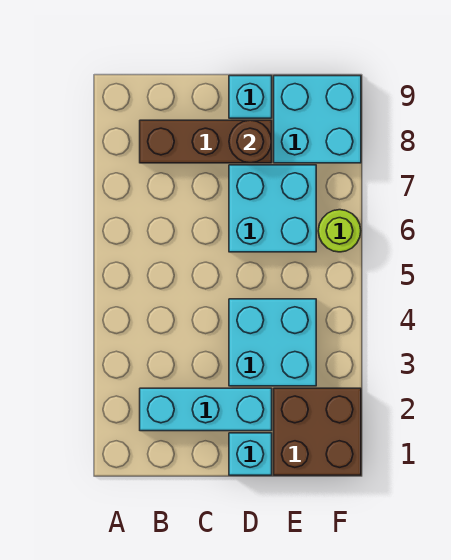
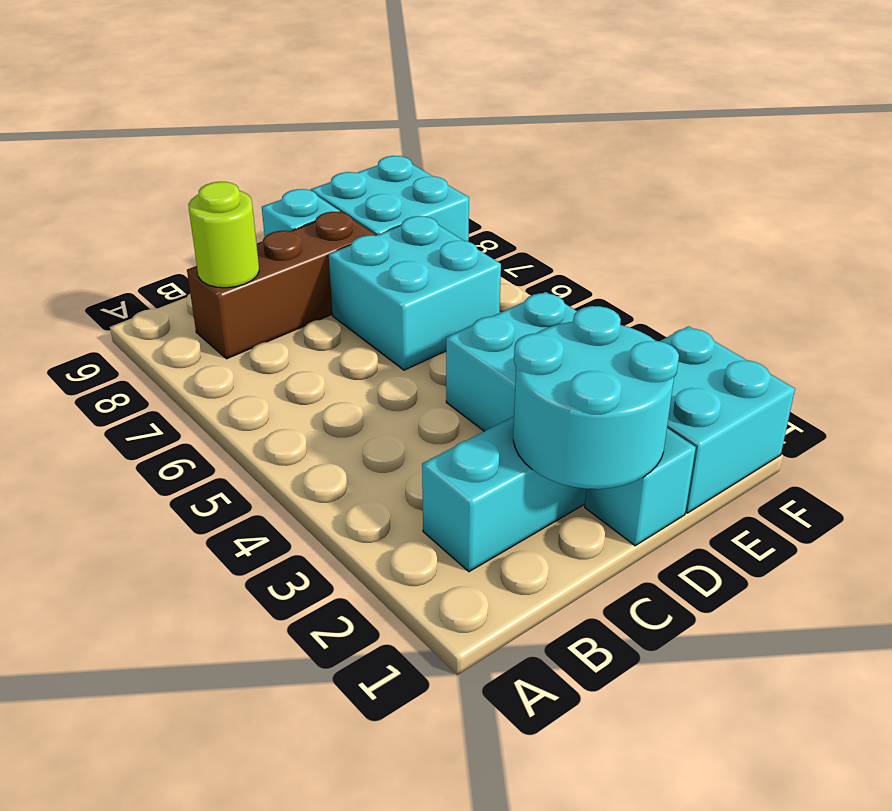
none -> cyan 2x2 round brick [513,306,679,489]
brown 1x1 round brick [229,120,272,163] -> none
brown 2x2 brick [274,388,361,475] -> cyan 2x2 brick [660,326,795,513]
lime 1x1 round brick [318,210,361,252] -> lime 1x1 round brick moved to [188,182,259,288]

